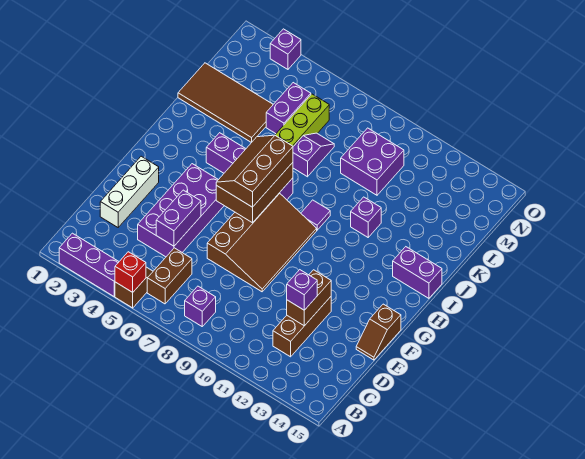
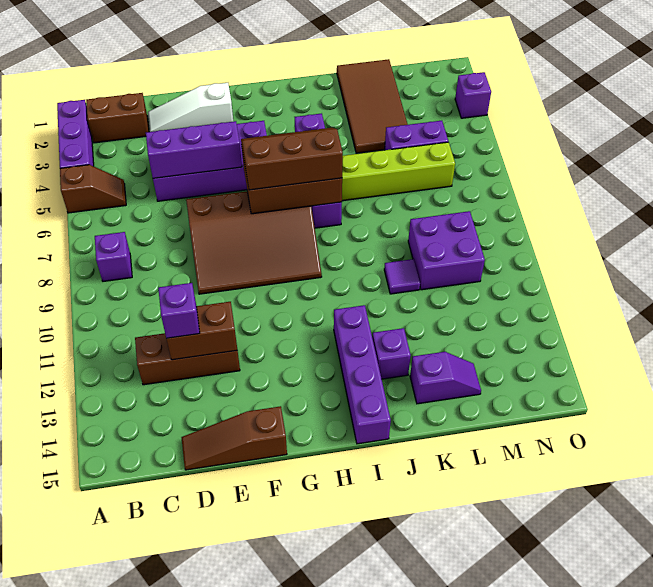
red 1x1 brick [115,252,146,292] -> none
brown 1x2 brick [147,248,192,304] -> brown 1x2 brick moved to [86,93,149,143]
white 1x3 brick [100,156,159,227] -> white 1x3 slope [148,83,233,132]
purple 1x2 brick [156,190,201,246] -> purple 1x3 brick [146,121,242,178]
brown 1x2 slope [356,304,401,360] -> brown 1x3 slope [181,406,287,470]
purple 1x1 tile [301,200,330,230] -> purple 1x1 tile moved to [384,259,420,294]
purple 1x2 brick [393,247,442,298] -> purple 1x4 brick [334,305,391,444]
purple 1x1 brick [351,197,381,237] -> purple 1x1 brick moved to [372,328,411,379]
purple 1x2 slope [293,133,334,177] -> purple 1x2 slope moved to [410,351,481,404]

